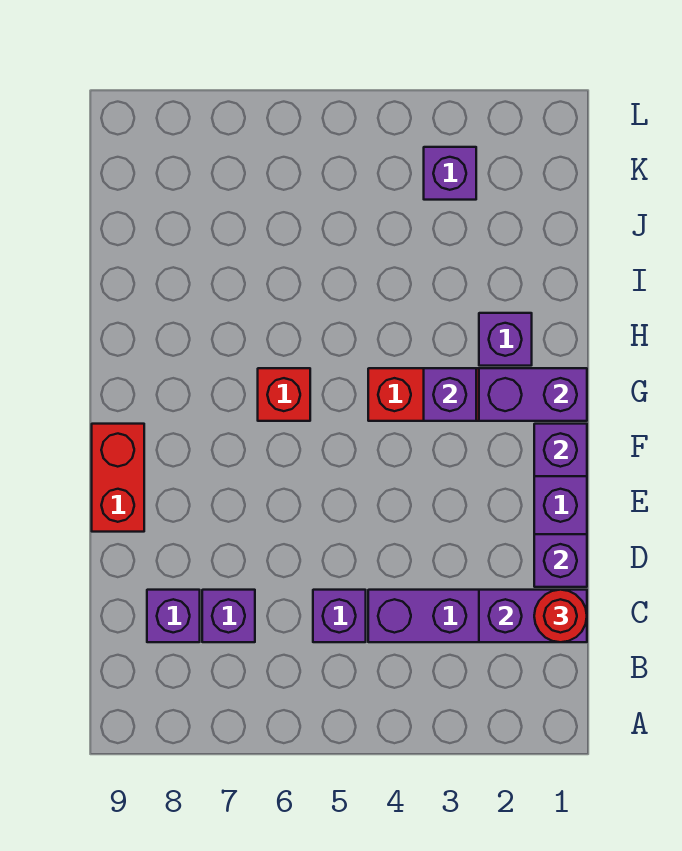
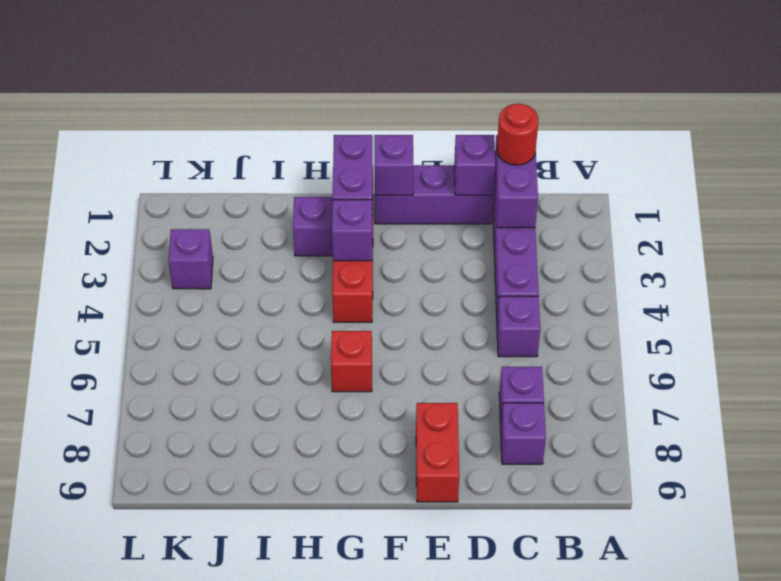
red 1x2 brick [92,424,144,532] -> red 1x2 brick turned to [416,403,459,502]

